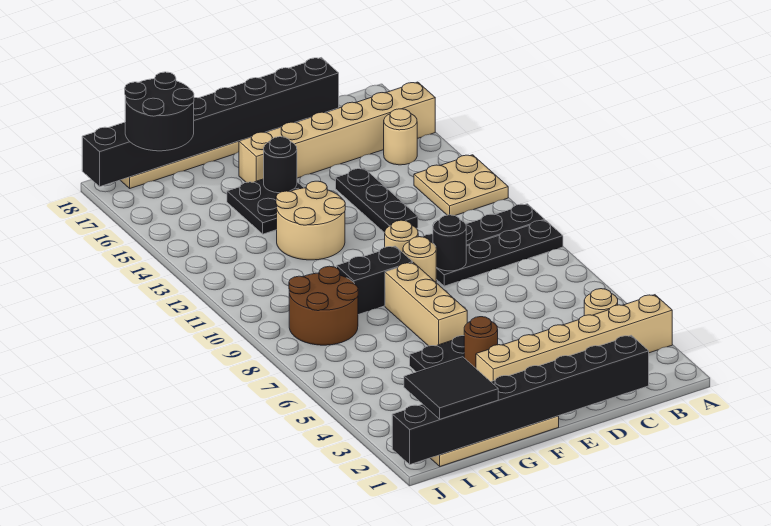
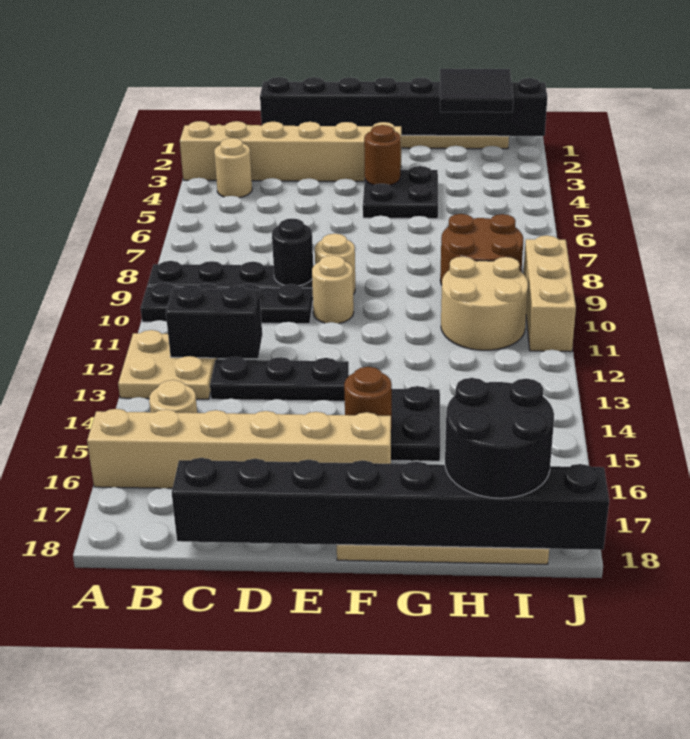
black 1x3 plate [336,168,418,233] -> black 1x3 plate turned to [210,357,349,401]
tan 1x3 brick [385,263,467,346] -> tan 1x3 brick moved to [523,235,576,352]
black 1x2 brick [337,246,413,315] -> black 1x2 brick moved to [166,285,262,358]
tan 2x2 round brick [276,181,345,260] -> tan 2x2 round brick moved to [441,257,528,350]
black 1x1 round brick [264,137,297,193] -> brown 1x1 round brick [344,367,392,431]

